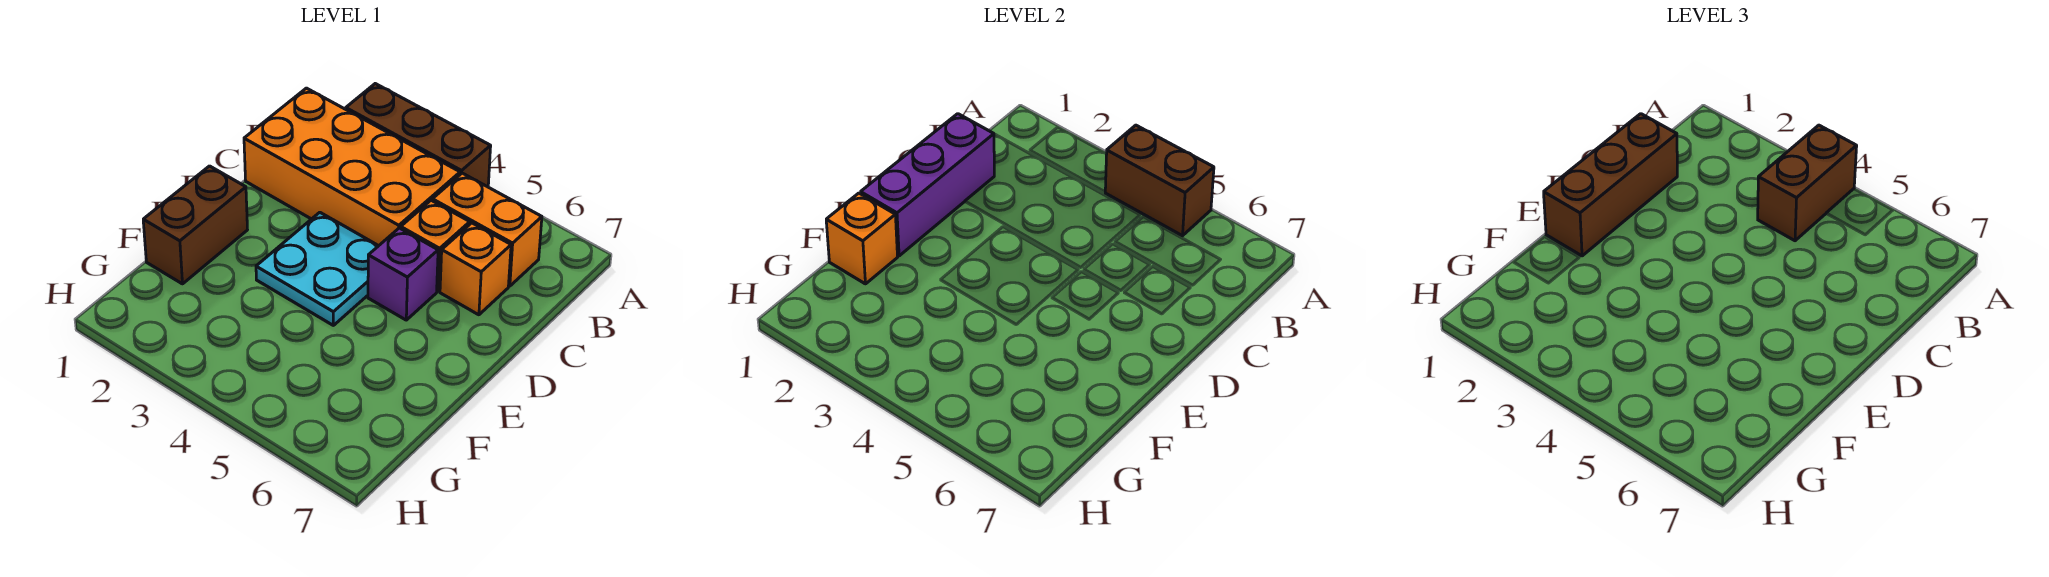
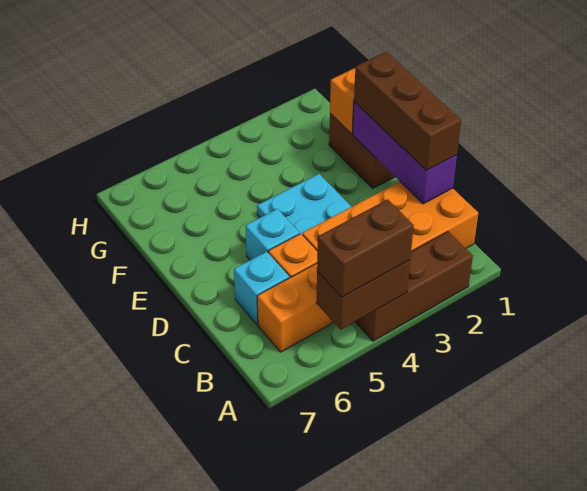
brown 1x2 brick [1758,125,1857,241] -> brown 1x2 brick turned to [317,199,414,297]
orange 1x1 brick [440,223,511,315] -> cyan 1x1 brick [234,252,289,325]
purple 1x1 brick [368,228,438,320] -> cyan 1x1 brick [245,209,300,260]

